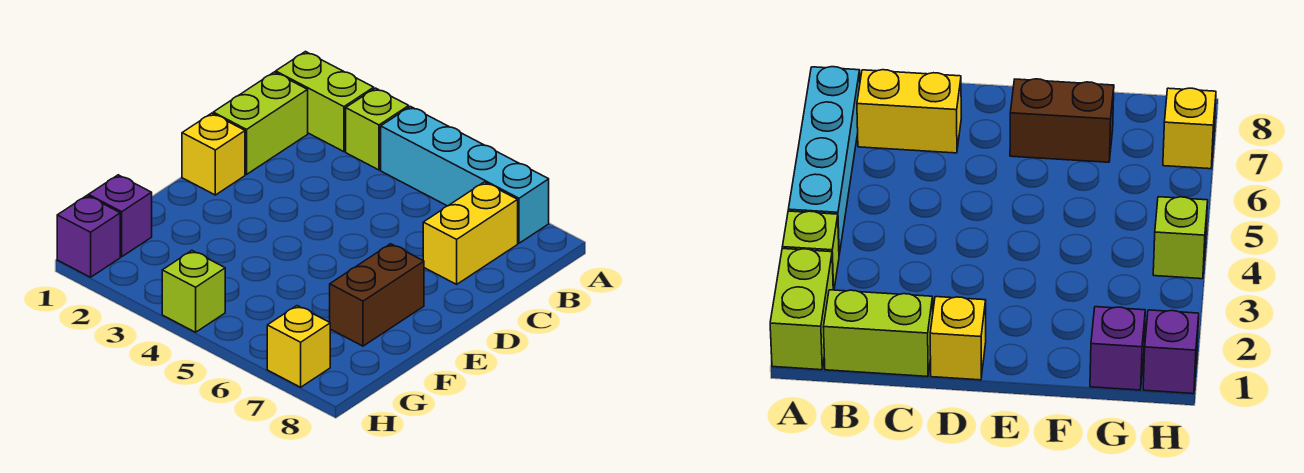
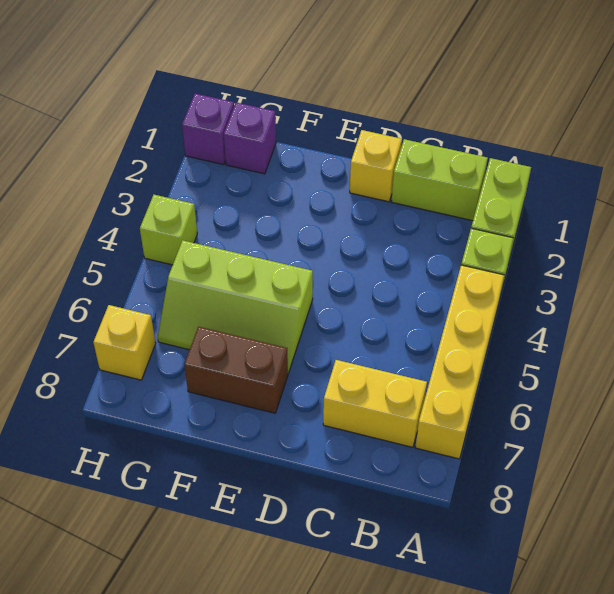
cyan 1x4 brick [381,107,549,243] -> yellow 1x4 brick [415,265,504,459]
none -> lime 2x3 slope [158,240,313,373]

